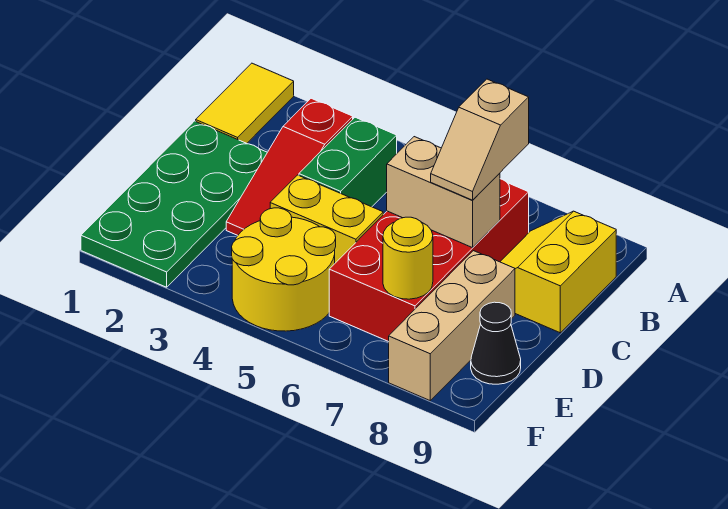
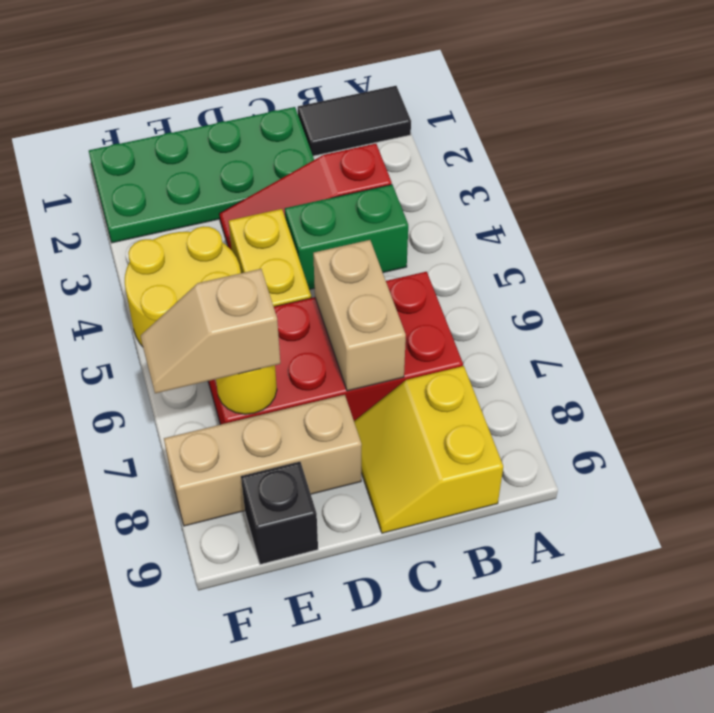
yellow 1x2 tile [196,63,294,143] -> black 1x2 tile [298,86,411,156]
tan 1x2 slope [431,79,529,200] -> tan 1x2 slope moved to [141,269,280,393]
yellow 2x2 slope [500,211,616,333] -> yellow 2x2 slope turned to [354,366,503,533]
black 1x1 cone [471,302,521,384] -> black 1x1 brick [241,462,318,564]

